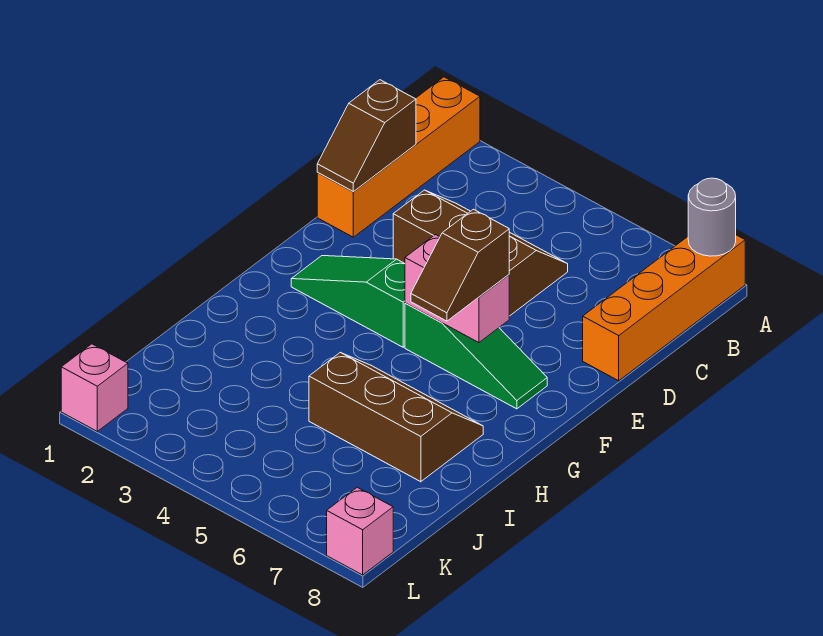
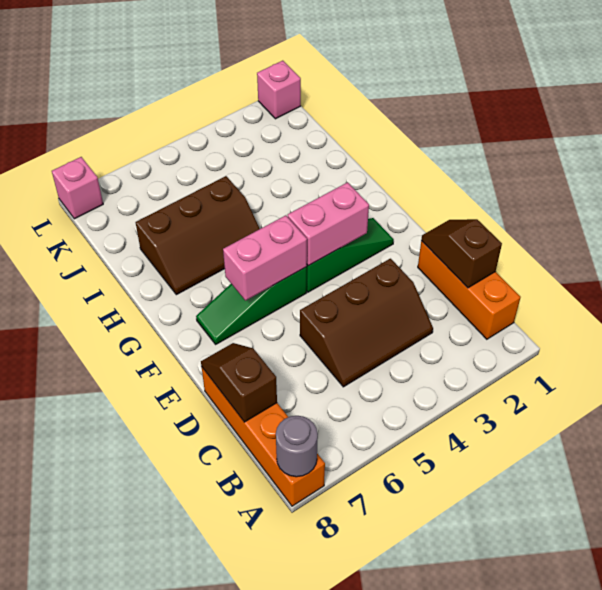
orange 1x4 brick [317,77,480,237] -> orange 1x3 brick [418,241,521,339]
none -> pink 1x2 brick [288,182,369,266]
brown 1x2 slope [411,209,509,321] -> brown 1x2 slope moved to [201,343,277,422]

